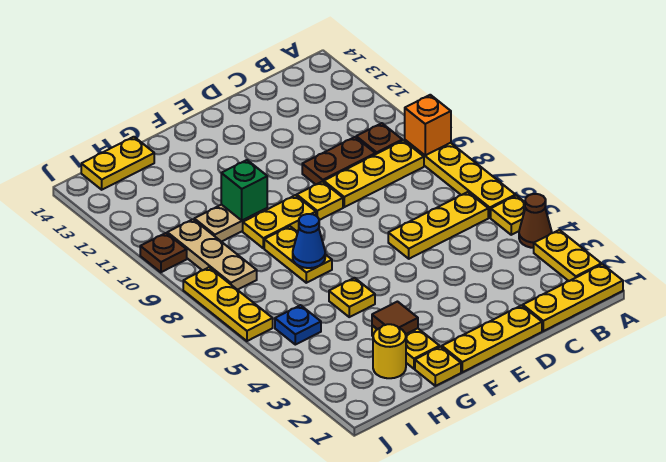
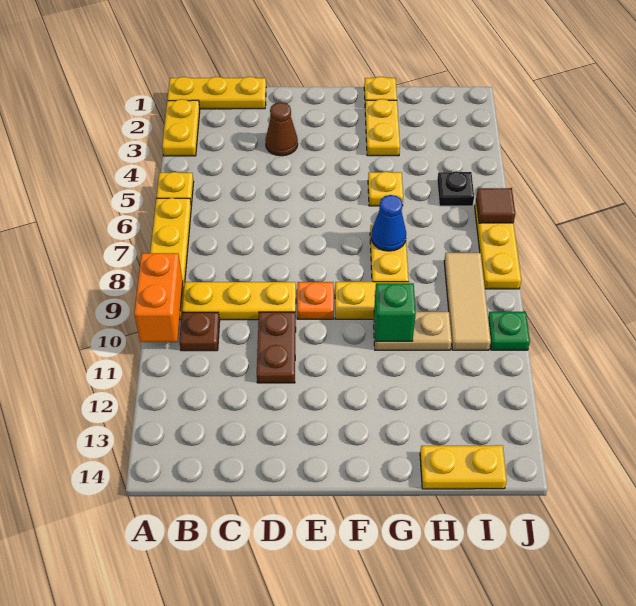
brown 1x1 cone [519,194,552,248] -> brown 1x1 cone moved to [265,102,298,156]
orange 1x1 brick [405,95,451,155] -> orange 1x2 brick [134,253,183,342]
yellow 1x3 plate [388,192,488,259] -> none
brown 1x2 plate [302,137,375,185] -> brown 1x2 plate turned to [257,312,296,383]
yellow 1x3 plate [442,305,542,372] -> none
yellow 1x1 plate [297,181,343,220] -> orange 1x1 plate [297,282,334,319]
brown 1x1 tile [372,302,418,334] -> brown 1x1 tile moved to [476,188,515,223]
yellow 1x1 round brick [373,324,406,378] -> none
blue 1x1 plate [275,305,321,345] -> black 1x1 plate [437,172,474,206]
tan 1x3 plate [167,219,257,290] -> tan 1x3 tile [444,253,491,350]
brown 1x1 plate [140,233,187,272] -> green 1x1 plate [488,312,530,350]

